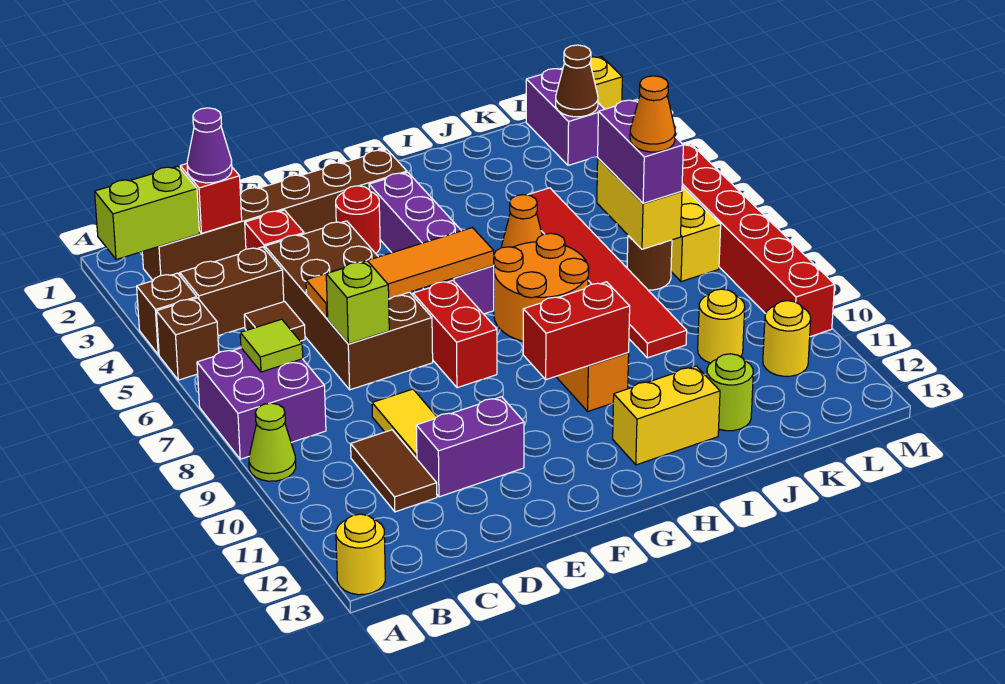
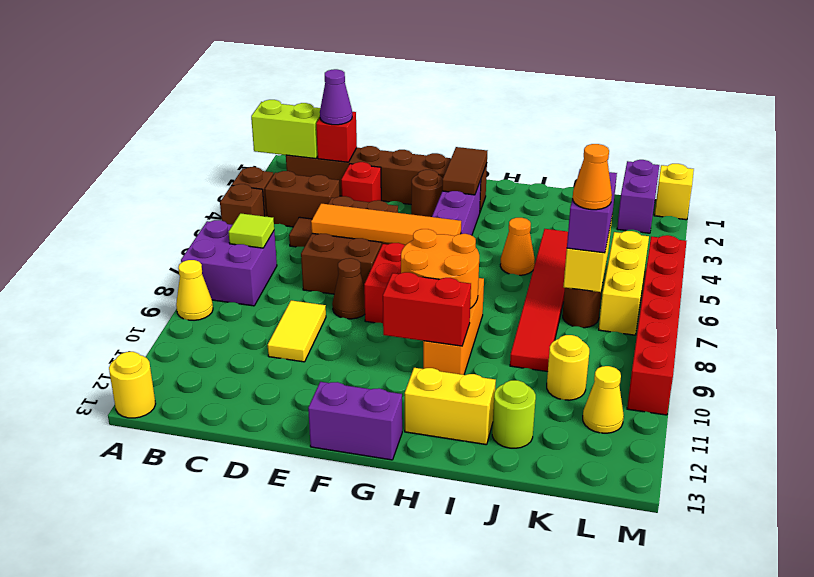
lime 1x1 cone [249,403,296,481] -> yellow 1x1 cone [176,260,213,320]
brown 1x2 tile [351,430,437,512] -> brown 1x2 tile moved to [442,147,487,195]
brown 2x4 brick [265,221,433,390] -> brown 2x3 brick [301,196,398,294]
lime 1x1 brick [326,261,389,344] -> none
purple 1x2 brick [416,397,524,497] -> purple 1x2 brick moved to [308,382,402,460]
red 1x1 round brick [336,186,380,253] -> brown 1x1 round brick [411,170,443,217]
brown 1x1 cone [556,45,598,117] -> brown 1x1 cone moved to [332,258,365,319]
yellow 1x1 round brick [763,301,811,376] -> yellow 1x1 cone [583,366,624,433]

